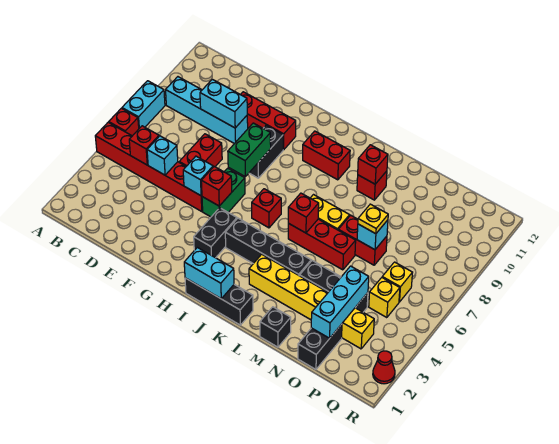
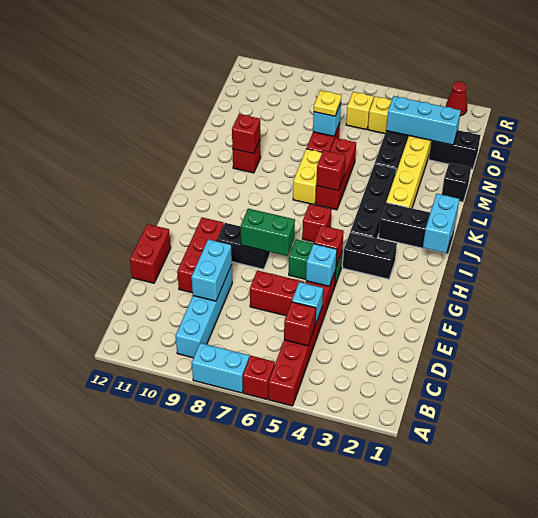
black 1x3 brick [185,278,253,325] -> black 1x3 brick turned to [379,203,456,254]
red 1x2 brick [303,131,350,180] -> red 1x2 brick moved to [130,224,171,283]

